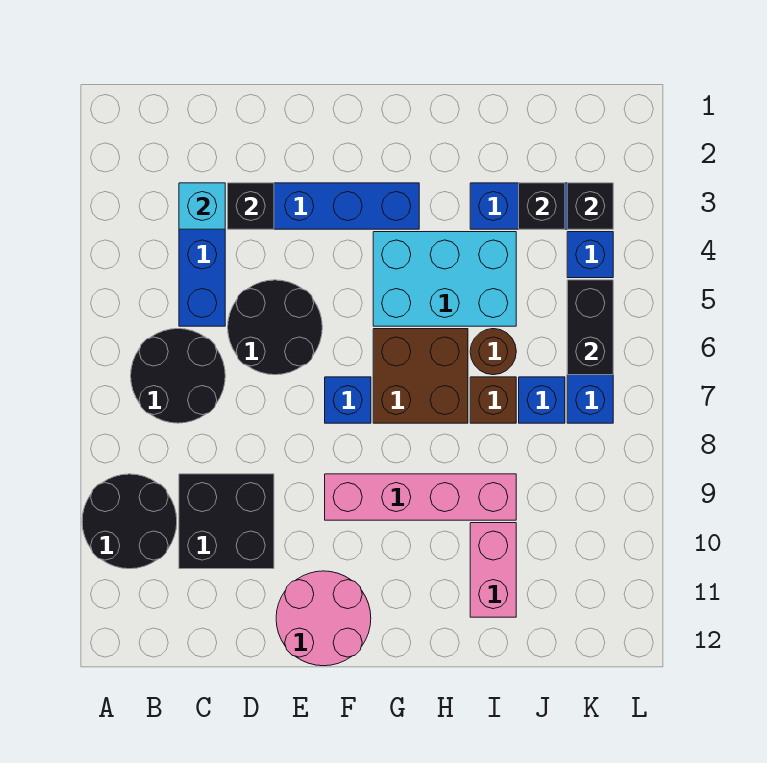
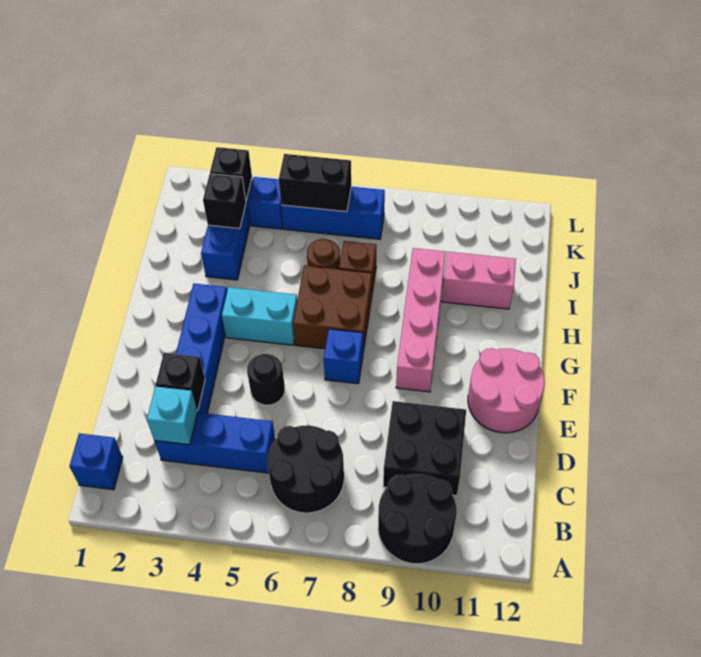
black 2x2 round brick [228,280,322,375] -> black 1x1 round brick [247,354,285,405]
cyan 2x3 brick [373,232,516,326] -> cyan 1x2 brick [222,287,297,345]
blue 1x1 brick [519,377,565,423] -> blue 1x1 brick moved to [70,433,123,490]

